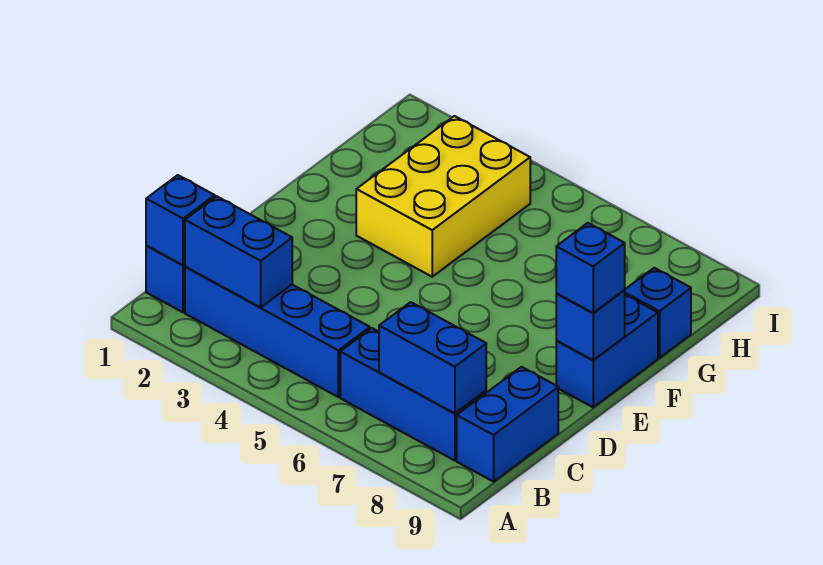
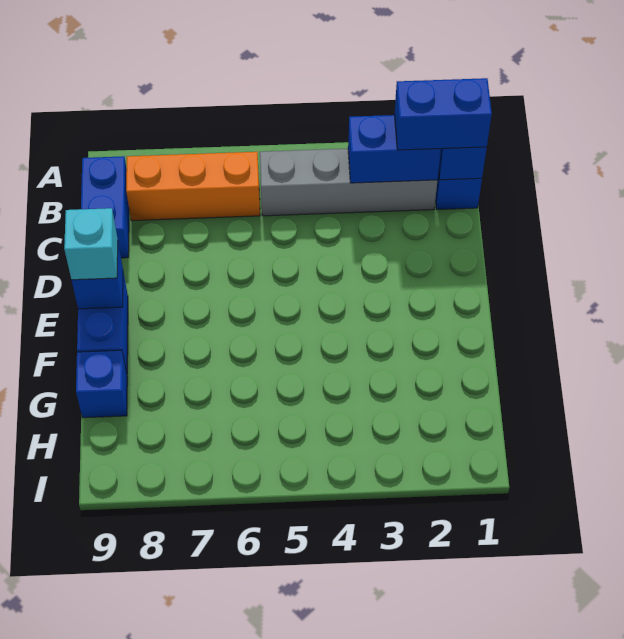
blue 1x4 brick [185,267,370,397] -> grey 1x4 brick [260,149,437,216]
blue 1x3 brick [340,328,486,461] -> orange 1x3 brick [126,152,260,221]
blue 1x2 brick [379,302,486,413] -> blue 1x2 brick moved to [394,78,492,150]
blue 1x1 brick [556,223,625,313] -> cyan 1x1 brick [64,208,118,280]
yellow 2x3 brick [356,116,530,277] -> none

